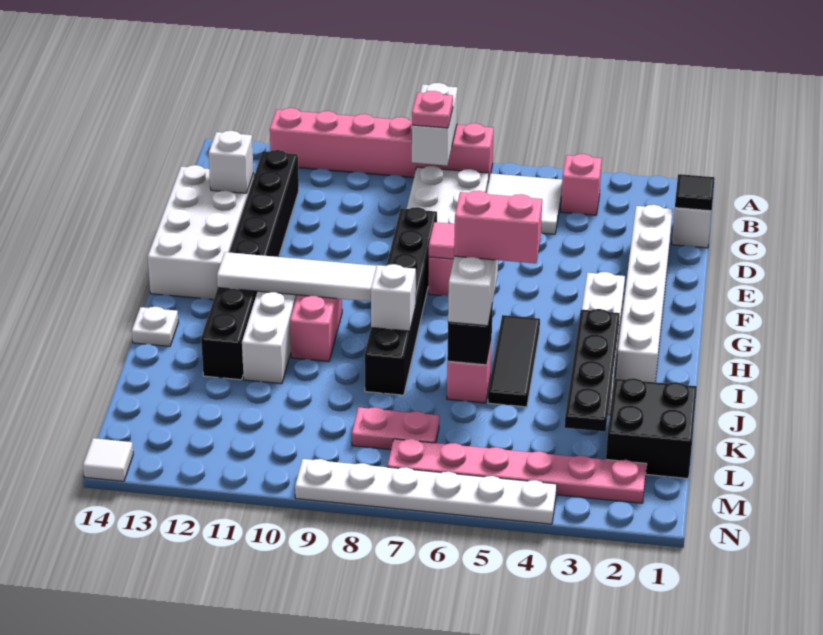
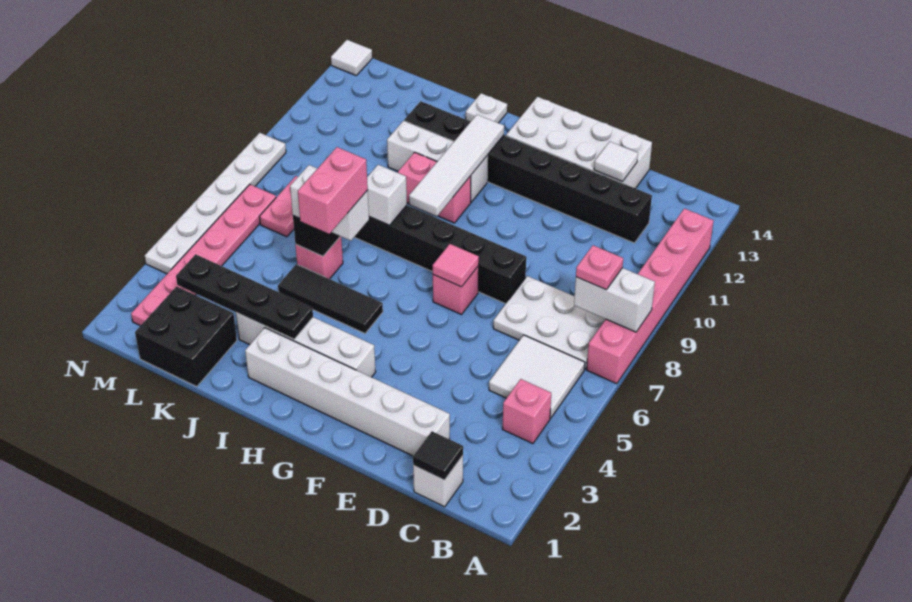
white 1x1 brick [209,131,254,193] -> white 1x1 tile [594,142,638,182]

